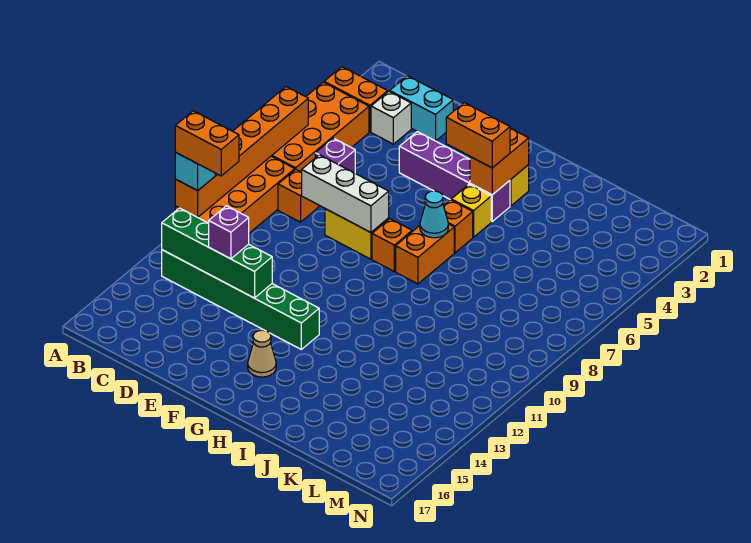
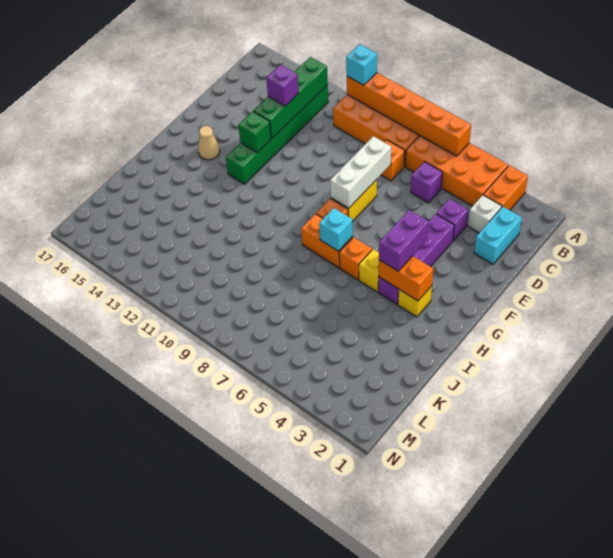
orange 1x2 brick [175,111,239,176] -> none
none -> purple 1x1 brick [436,199,468,241]
none -> green 1x1 brick [238,111,271,153]
orange 1x2 brick [446,103,510,168] -> purple 1x2 brick [379,210,429,271]
cyan 1x1 cone [420,191,448,238] -> cyan 1x1 brick [319,208,353,251]

